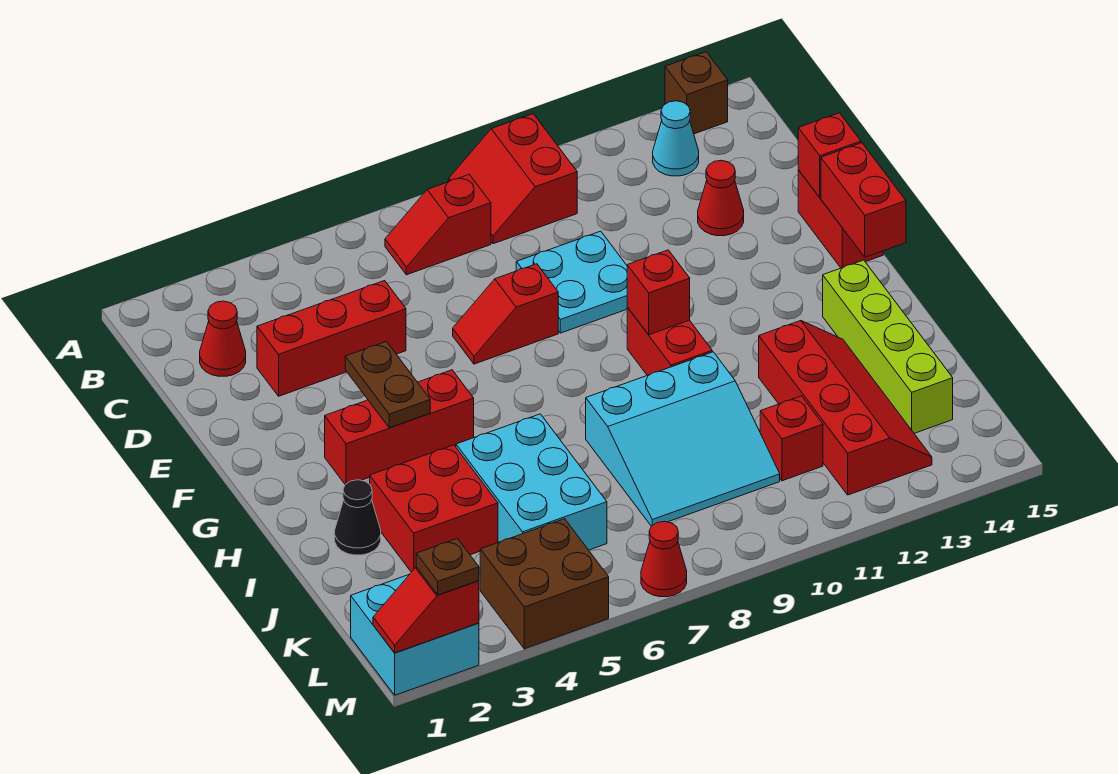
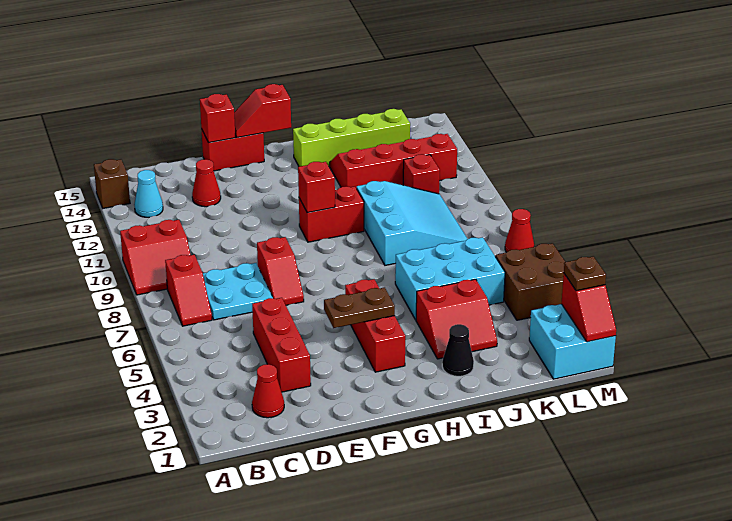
cyan 2x2 plate [516,231,627,333] -> cyan 2x2 plate moved to [203,263,273,320]
red 1x2 brick [821,143,906,257] -> red 1x2 slope [234,84,291,137]
red 2x2 brick [370,445,498,572] -> red 2x2 slope [416,279,497,359]

